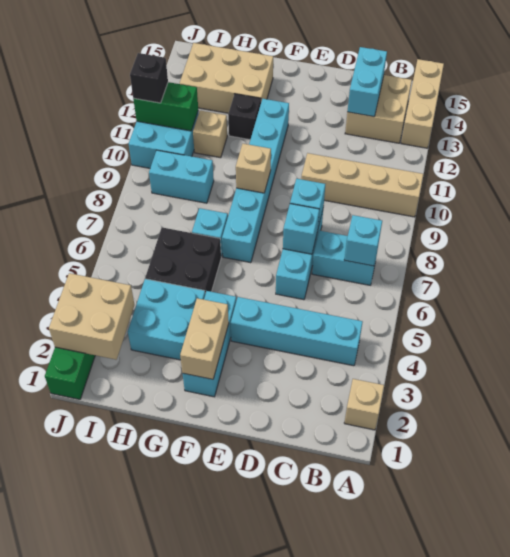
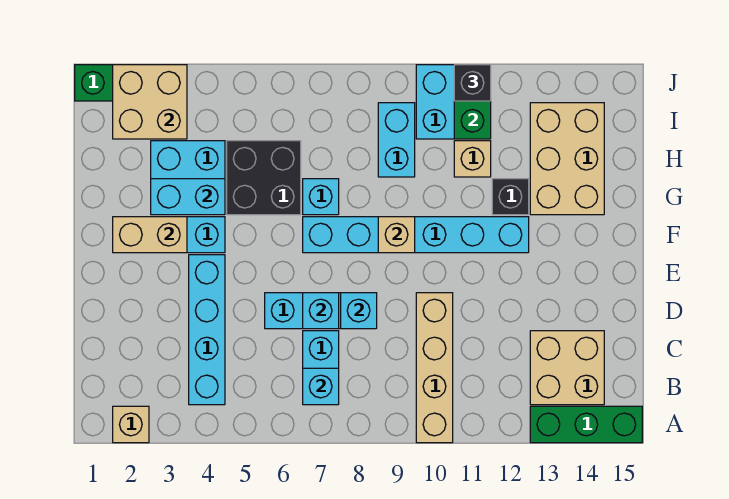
tan 1x3 brick [401,59,444,148] -> green 1x3 brick [530,406,642,443]
cyan 1x2 brick [347,47,387,117] -> cyan 1x2 brick moved to [151,179,225,215]

